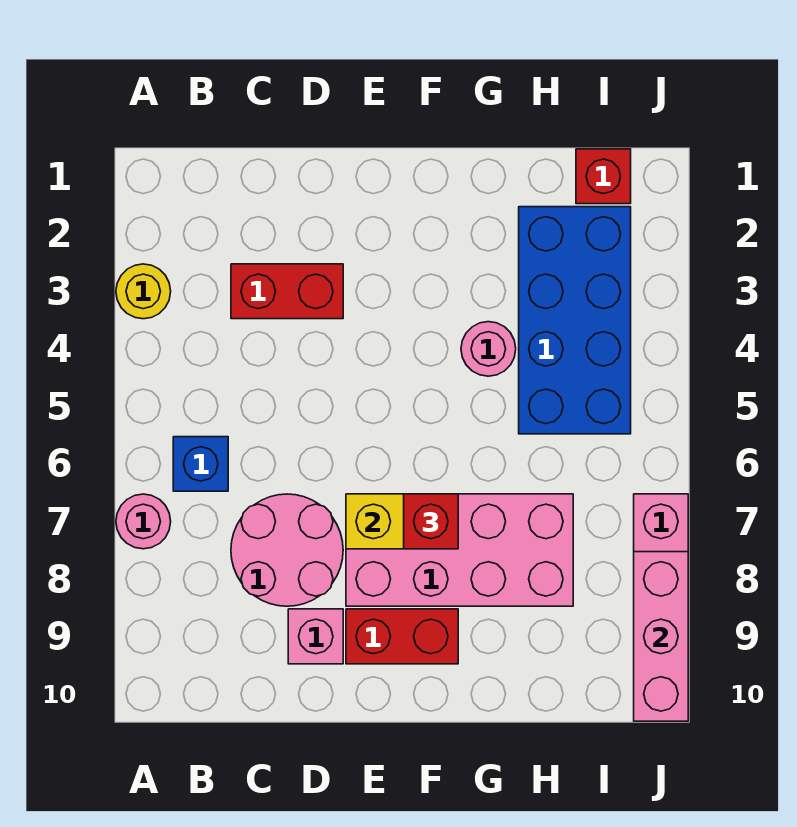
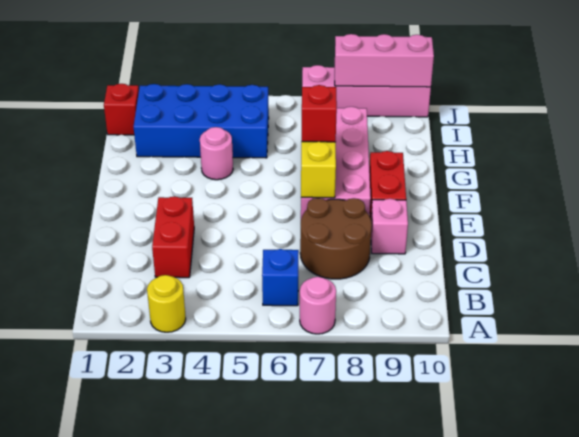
pink 2x2 round brick [231,494,343,606] -> brown 2x2 round brick [300,198,372,279]

